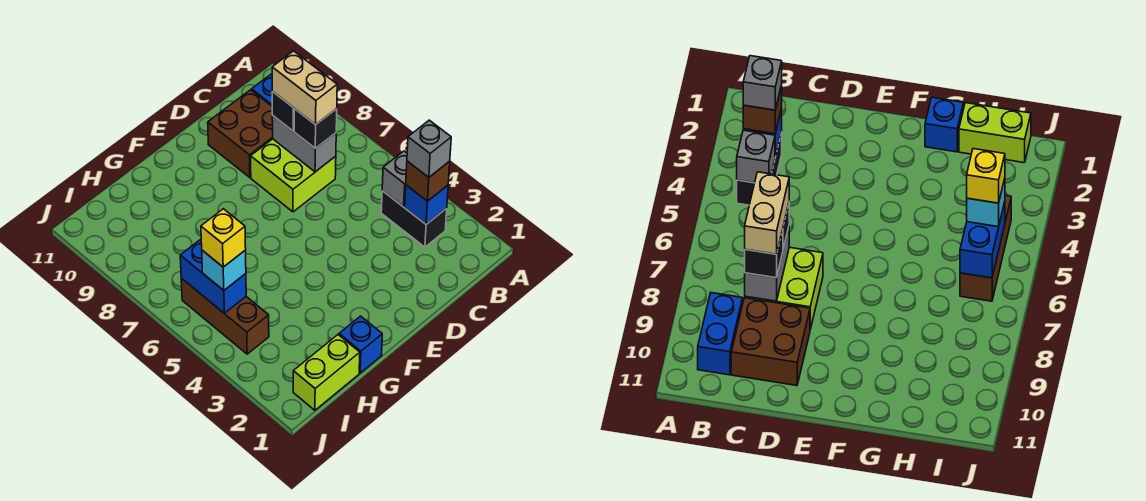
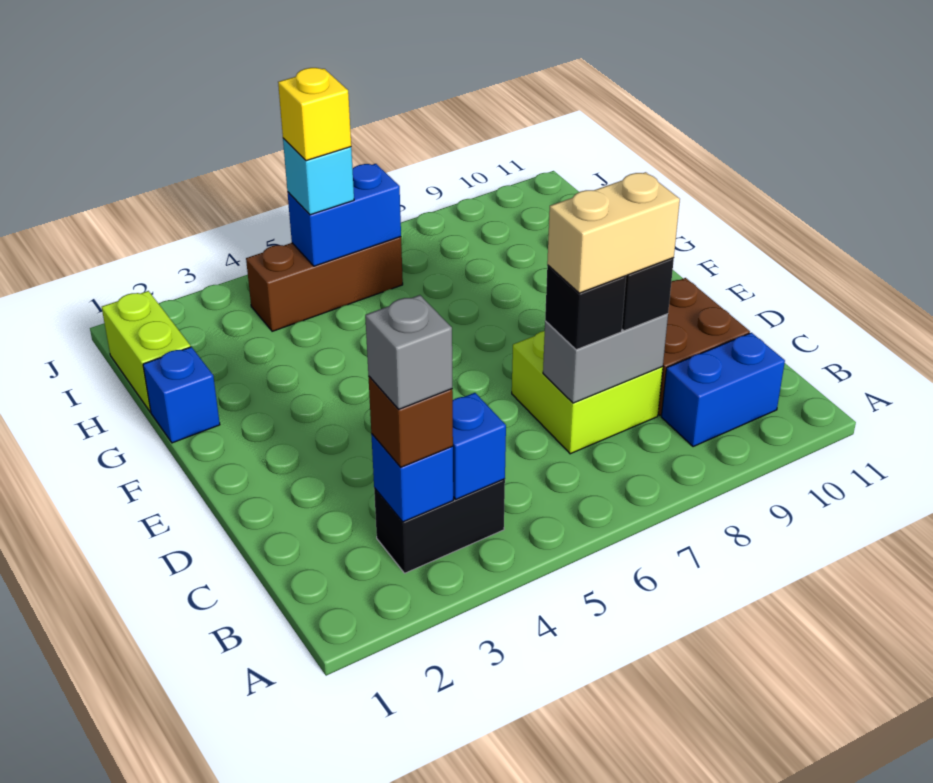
grey 1x1 brick [382,151,407,207] -> blue 1x1 brick [453,393,506,499]

